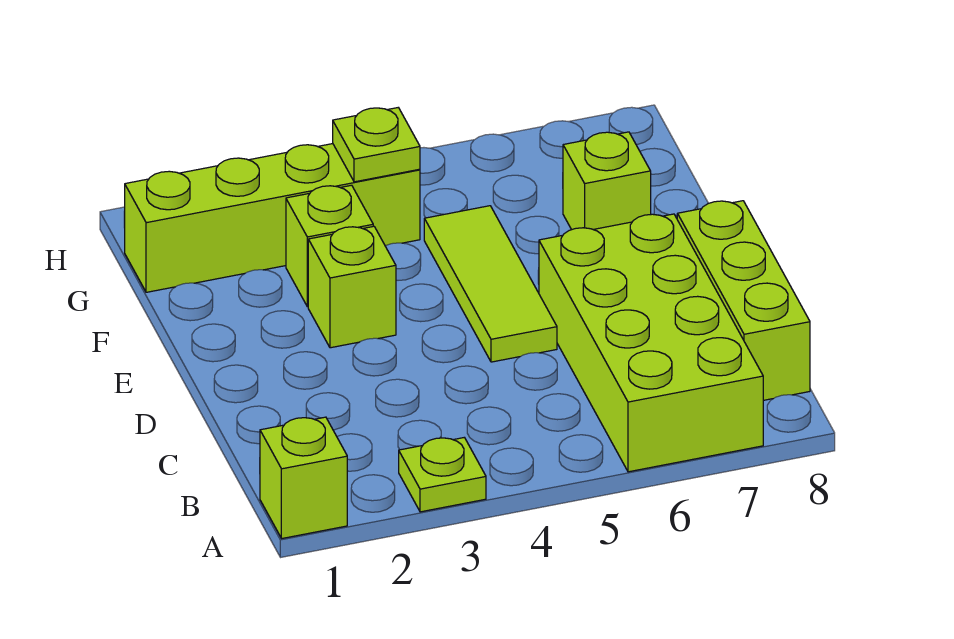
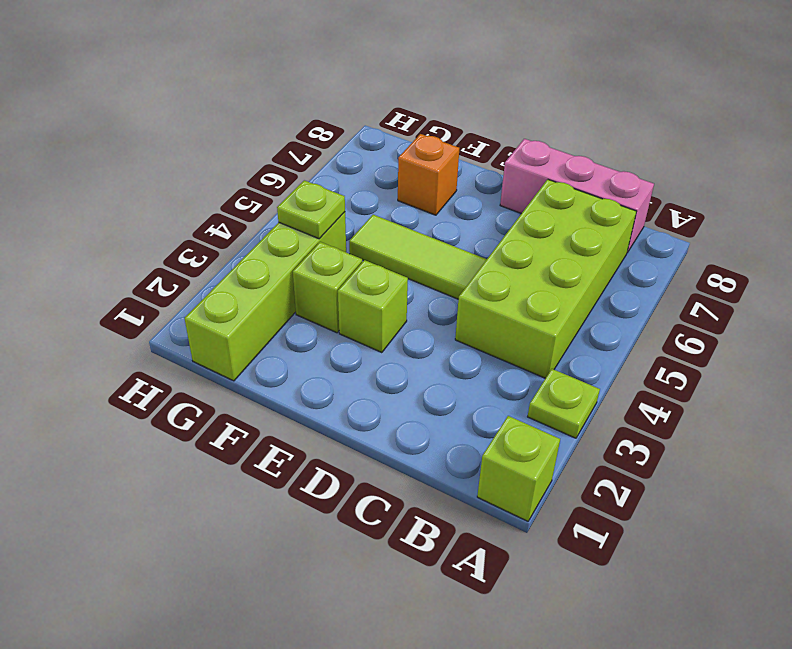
lime 2x4 brick [539,214,763,472] -> lime 2x4 brick turned to [455,179,636,378]
lime 1x3 brick [677,201,810,400] -> pink 1x3 brick [500,139,654,253]
lime 1x1 brick [563,132,651,230] -> orange 1x1 brick [398,134,459,215]

